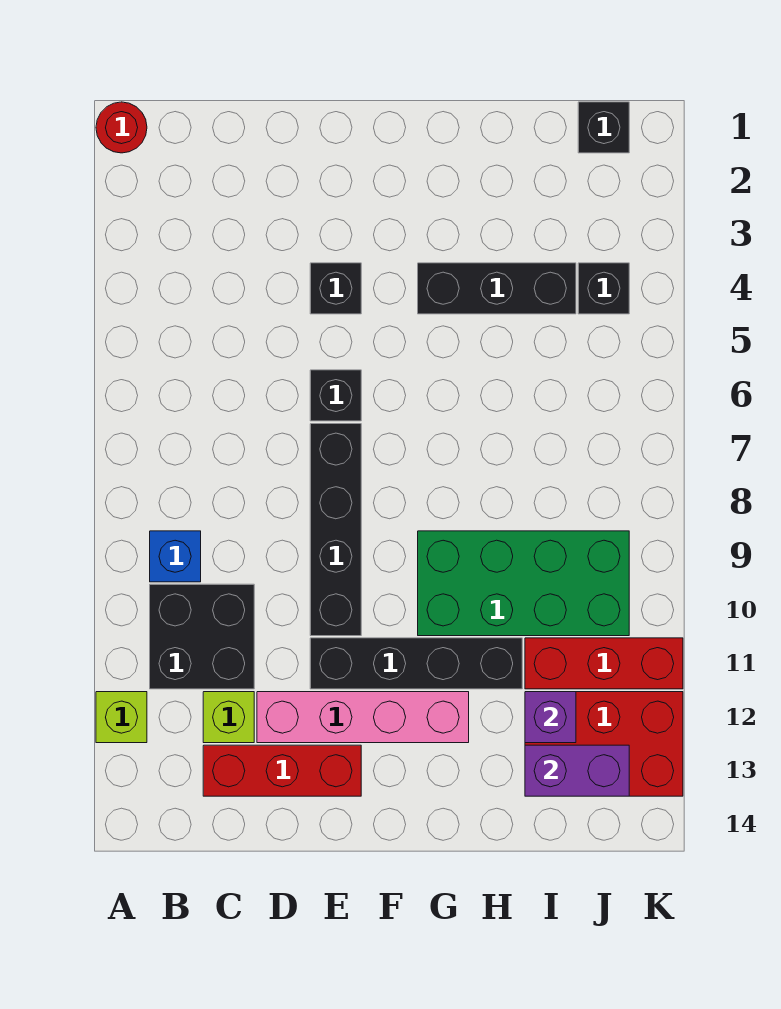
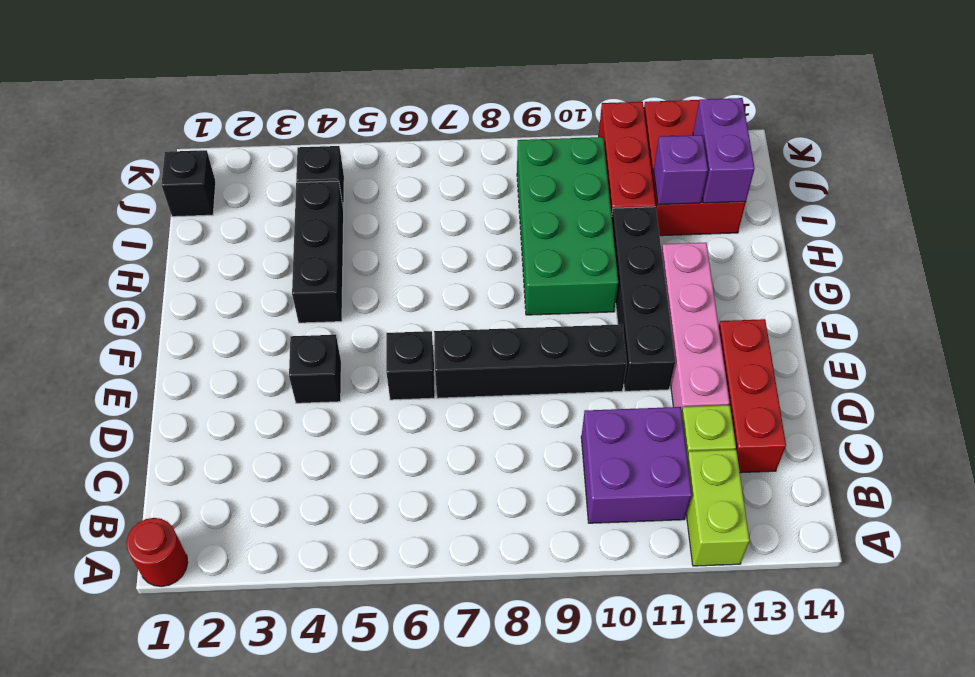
lime 1x1 brick [96,692,147,743] -> lime 1x2 brick [686,450,750,566]
blue 1x1 brick [150,531,201,582] -> none
black 2x2 brick [150,584,254,689] -> purple 2x2 brick [581,407,692,523]

